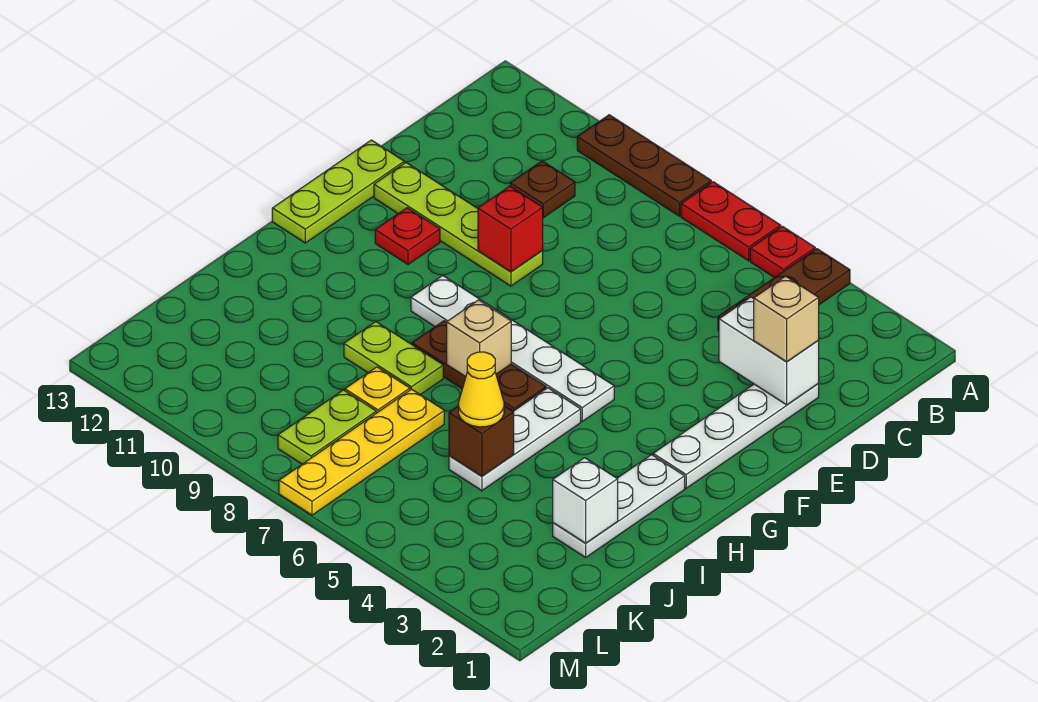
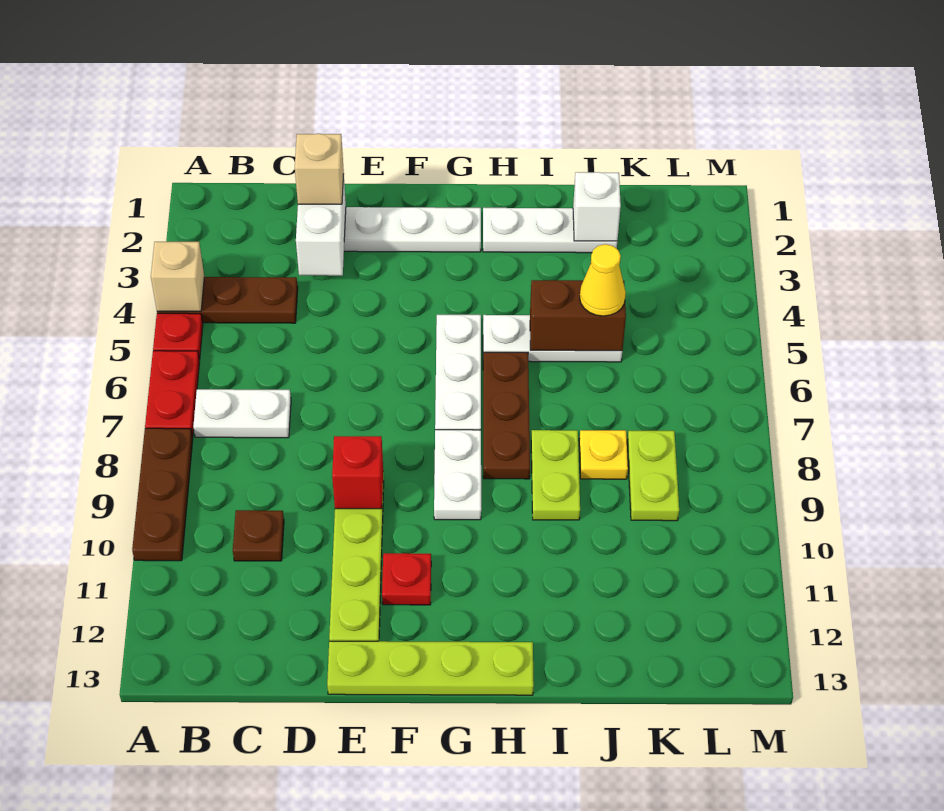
none -> white 1x2 plate [193,389,291,438]
lime 1x3 plate [272,140,404,243] -> lime 1x4 plate [327,641,534,695]
tan 1x1 brick [447,300,511,377] -> tan 1x1 brick moved to [151,242,204,311]
brown 1x1 brick [449,406,514,476] -> brown 1x2 brick [530,280,626,351]
yellow 1x4 plate [279,389,444,515] -> none
lime 1x2 plate [278,390,376,464] -> lime 1x2 plate turned to [627,431,679,521]

